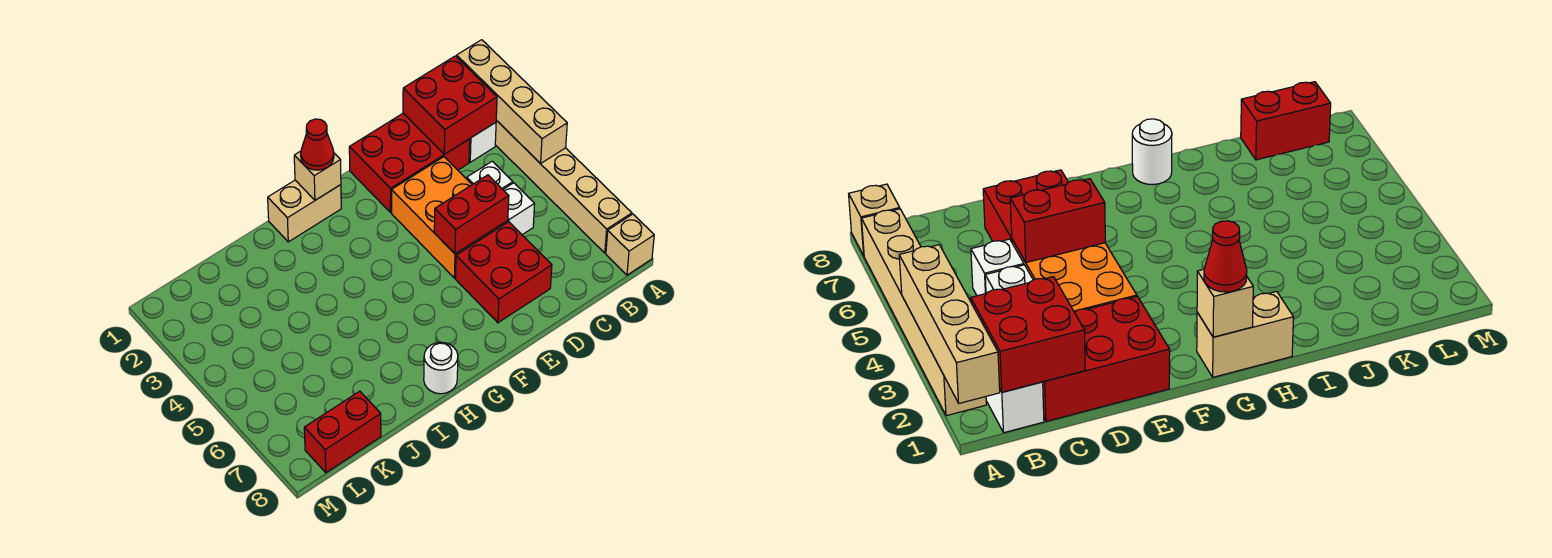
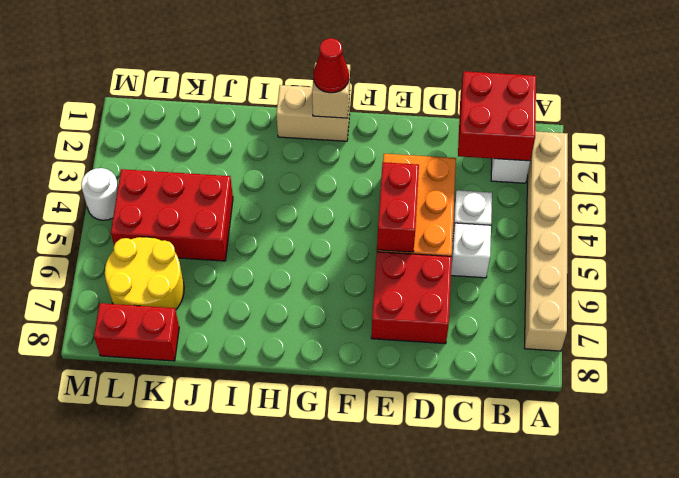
tan 1x4 brick [457,40,567,164] -> none
tan 1x1 brick [606,214,654,275] -> none
red 2x3 brick [349,113,470,213] -> red 2x3 brick moved to [111,169,233,261]
red 1x2 brick [434,175,509,254] -> red 1x2 brick turned to [377,162,419,252]
white 1x1 round brick [424,342,458,394] -> white 1x1 round brick moved to [81,168,118,220]
none -> yellow 2x2 round brick [105,237,184,310]

